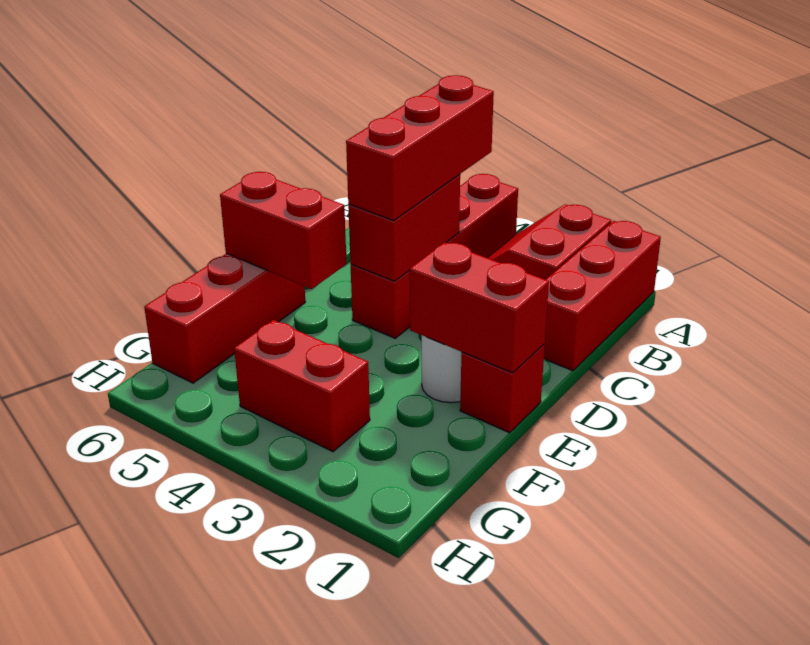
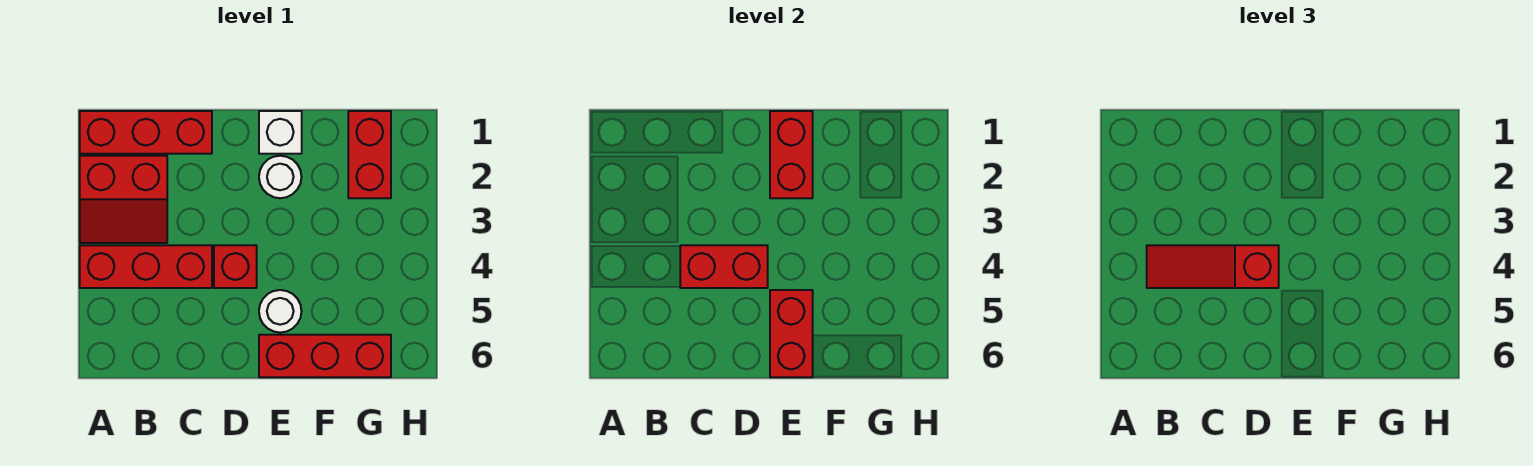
red 1x3 brick [346,75,494,221] -> red 1x3 slope [1147,245,1279,288]
red 1x1 brick [460,344,545,433] -> white 1x1 brick [259,111,302,154]
none -> white 1x1 round brick [259,290,302,333]
red 1x2 brick [234,320,370,452] -> red 1x2 brick moved to [348,111,391,198]

